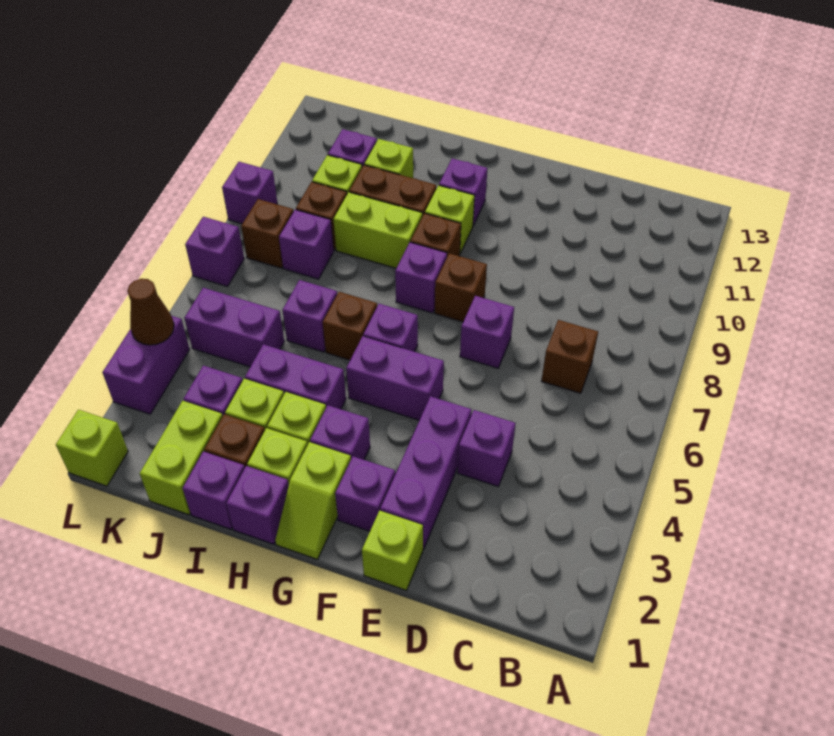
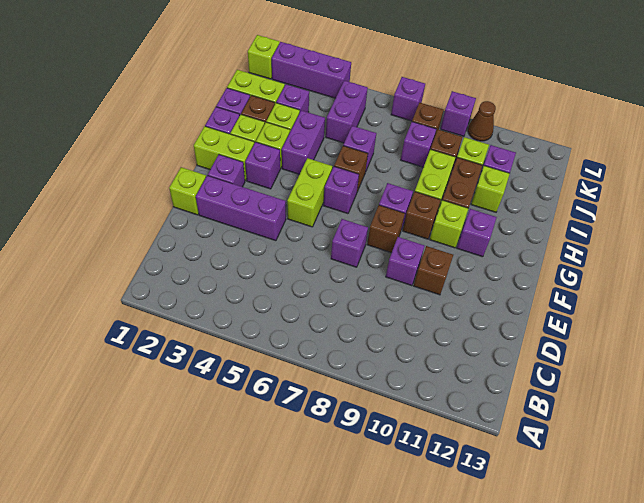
brown 1x1 brick [541,320,598,393] -> brown 1x1 brick moved to [414,246,453,295]
purple 1x1 brick [457,410,516,486] -> purple 1x1 brick moved to [386,237,424,286]
purple 1x2 brick [346,336,444,420] -> lime 1x2 brick [287,158,332,227]
lime 1x2 slope [275,442,351,559] -> lime 1x2 brick [194,126,254,181]
purple 1x2 brick [102,316,189,414] -> purple 1x3 brick [272,42,351,98]
brown 1x1 cone [127,279,174,345] -> brown 1x1 cone moved to [468,101,496,141]

